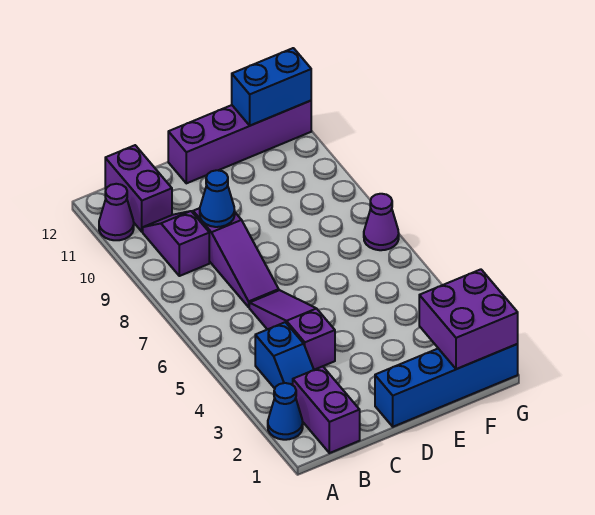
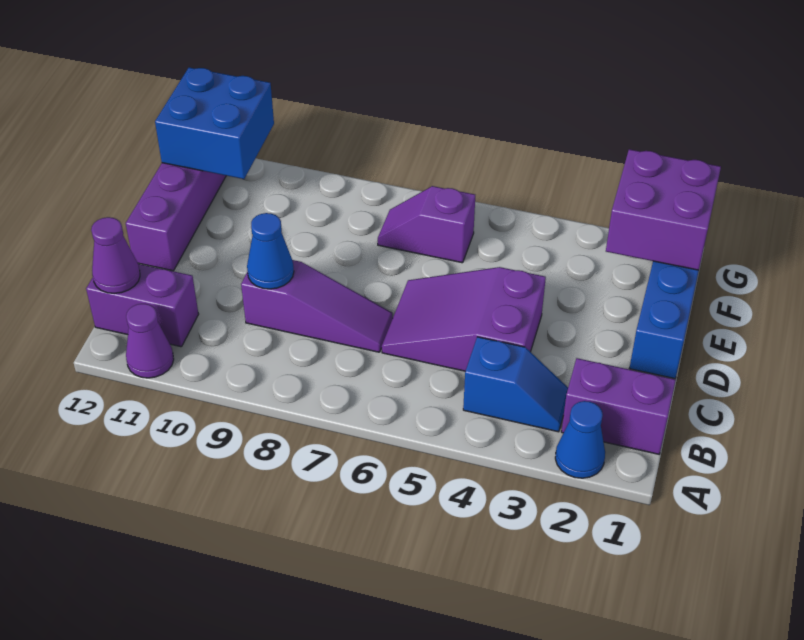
purple 1x2 slope [143,211,209,276] -> purple 1x2 slope moved to [378,186,475,263]
purple 1x3 slope [249,290,335,370] -> purple 2x3 slope [382,267,546,371]
blue 1x2 brick [232,48,311,126] -> blue 2x2 brick [155,67,274,179]
purple 1x1 cone [364,194,399,250] -> purple 1x1 cone moved to [91,217,140,293]

